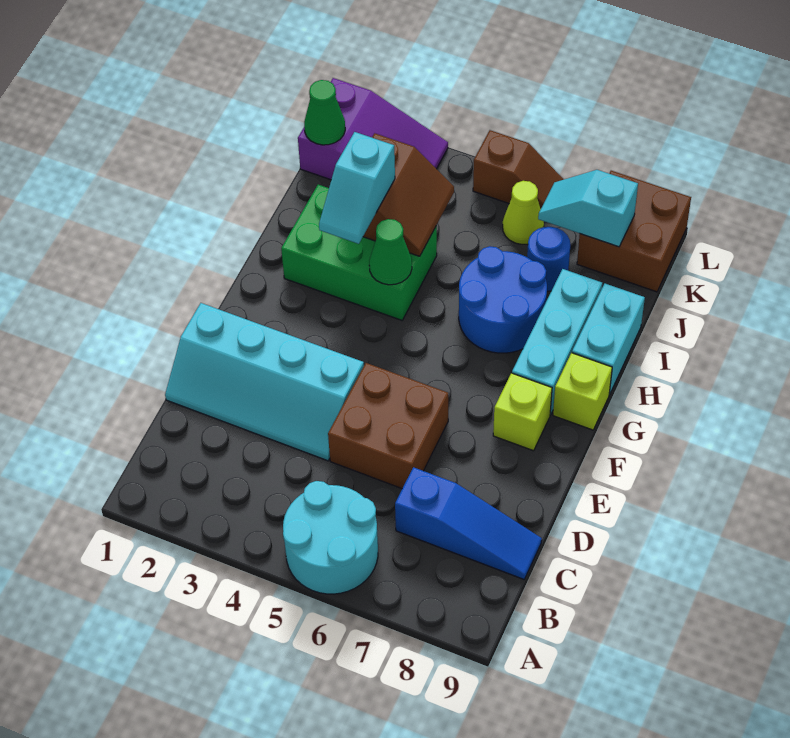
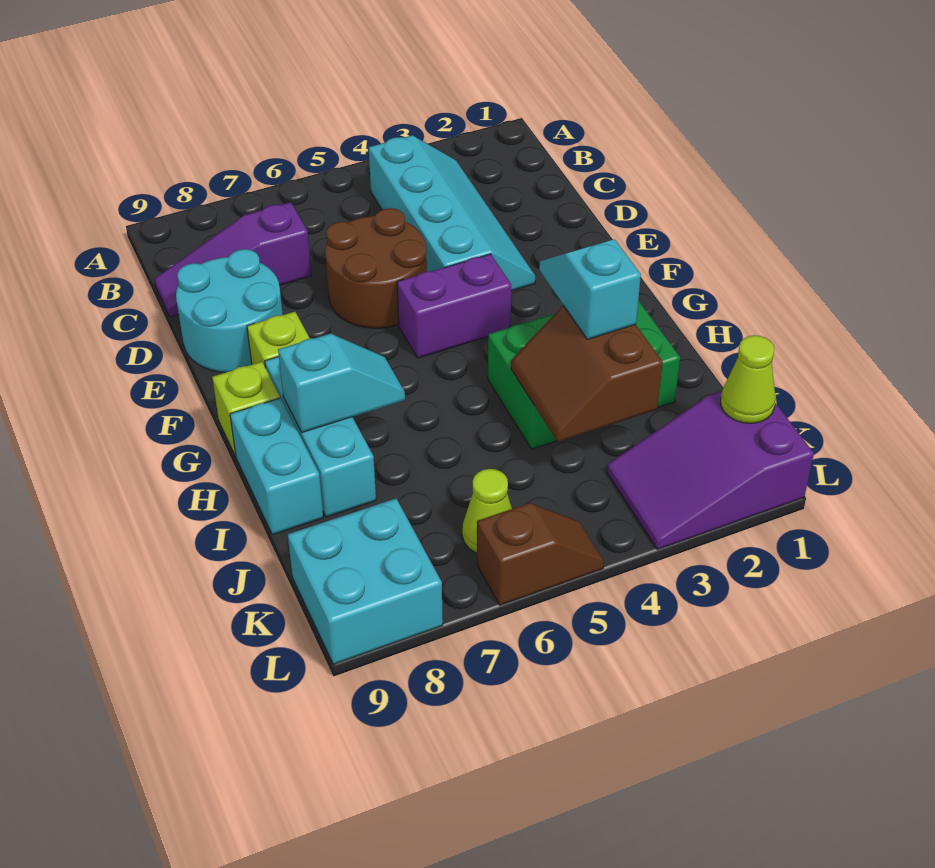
cyan 2x2 round brick [283,481,378,594] -> cyan 2x2 round brick moved to [176,249,283,372]
blue 1x3 slope [395,467,542,579] -> purple 1x3 slope [154,202,312,317]
cyan 2x4 slope [165,303,364,461] -> cyan 2x4 slope turned to [369,135,535,291]
brown 2x2 brick [328,363,448,488] -> brown 2x2 round brick [325,208,427,328]
none -> purple 1x2 brick [397,254,511,358]
green 1x1 cone [369,219,412,285] -> none
blue 2x2 round brick [459,246,547,353] -> none
blue 1x1 round brick [527,227,570,291] -> none
green 1x1 cone [304,80,345,145] -> lime 1x1 cone [721,335,776,423]
cyan 1x2 slope [538,170,638,247] -> cyan 1x2 slope moved to [278,333,405,433]
brown 2x2 brick [577,171,691,292] -> cyan 2x2 brick [288,499,443,664]
brown 1x2 slope [473,130,564,209] -> brown 1x2 slope turned to [477,503,604,605]

